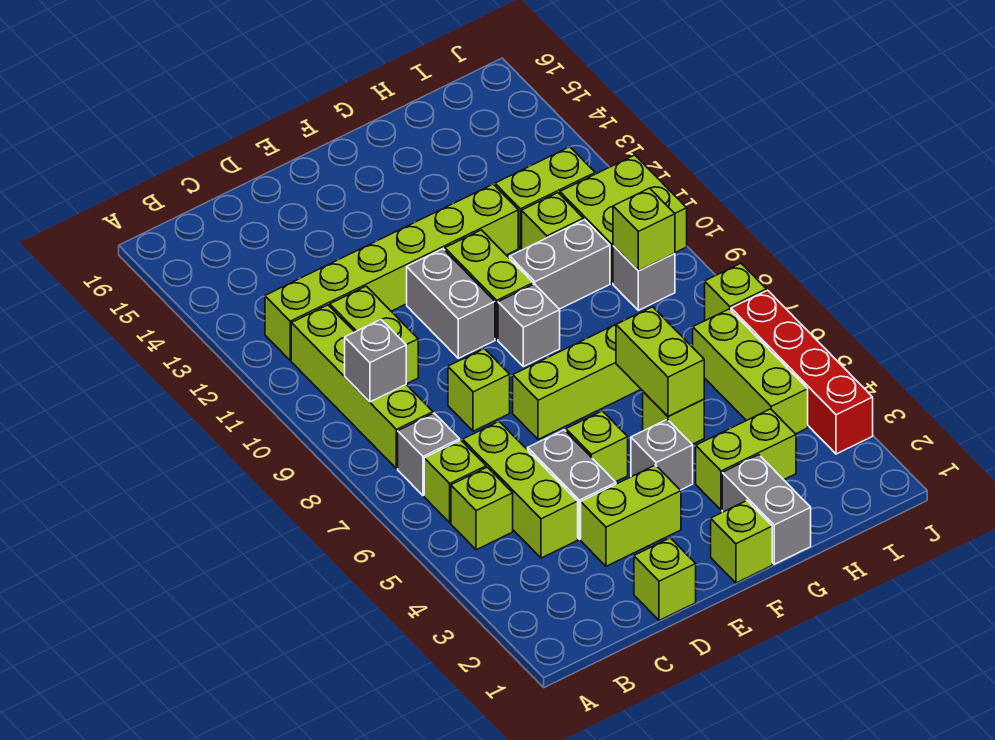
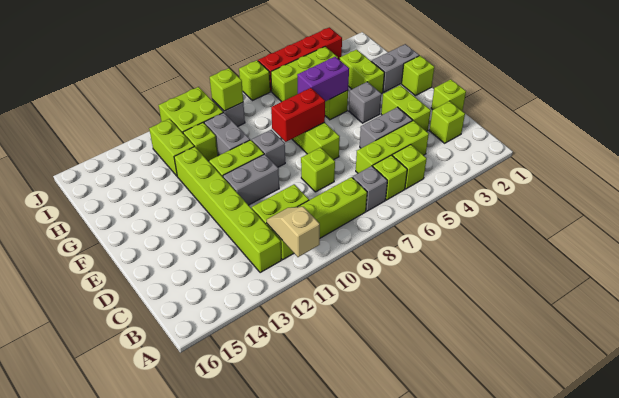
none -> tan 1x2 slope [267,207,320,257]
grey 1x1 brick [345,319,406,402] -> none
lime 1x1 brick [566,411,628,482] -> lime 1x1 brick moved to [429,101,465,143]
none -> red 1x2 brick [271,88,325,142]
lime 1x2 brick [616,307,704,416] -> purple 1x2 brick [297,57,349,101]

